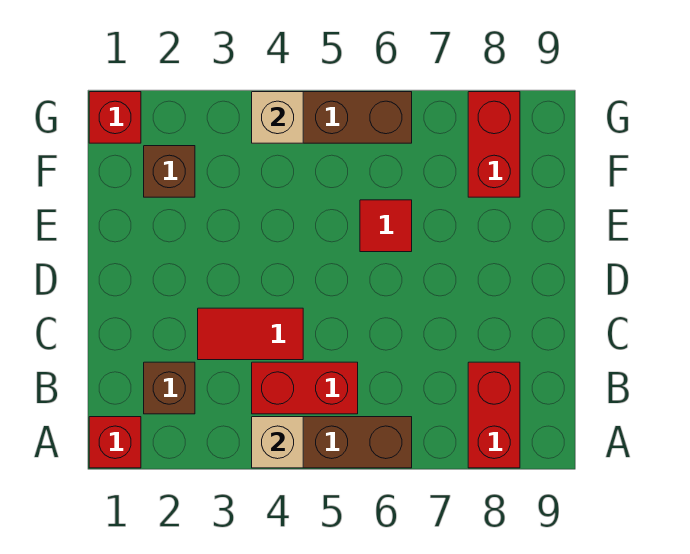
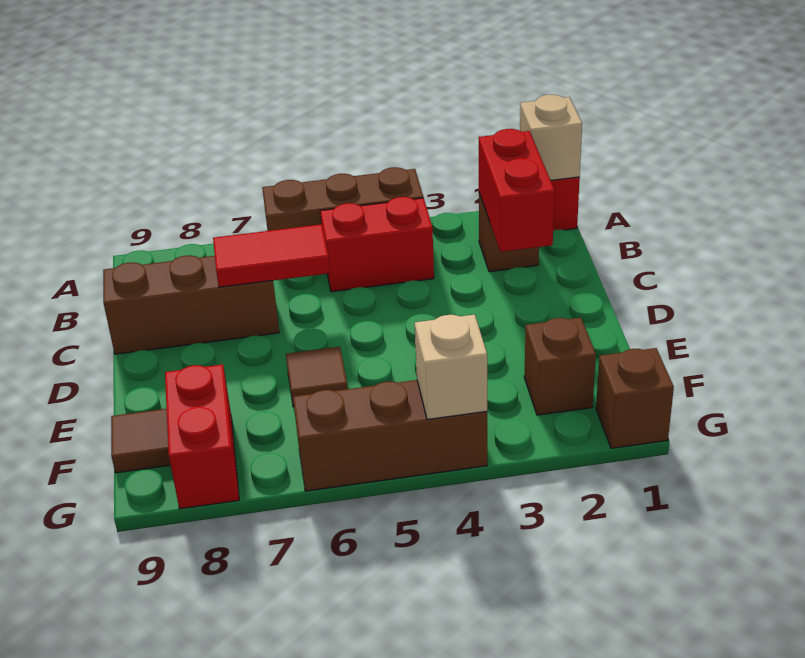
tan 1x1 brick [252,417,303,468] -> tan 1x1 brick moved to [520,95,582,180]
red 1x2 brick [468,362,520,468] -> red 1x2 brick moved to [479,129,555,252]
red 1x2 tile [198,308,303,360] -> red 1x2 tile moved to [213,224,330,287]
none -> brown 1x3 brick [103,255,279,354]
red 1x1 tile [360,200,412,252] -> brown 1x1 tile [286,347,348,407]
none -> brown 1x1 tile [111,409,170,473]
red 1x1 brick [89,92,141,143] -> brown 1x1 brick [596,348,674,448]

